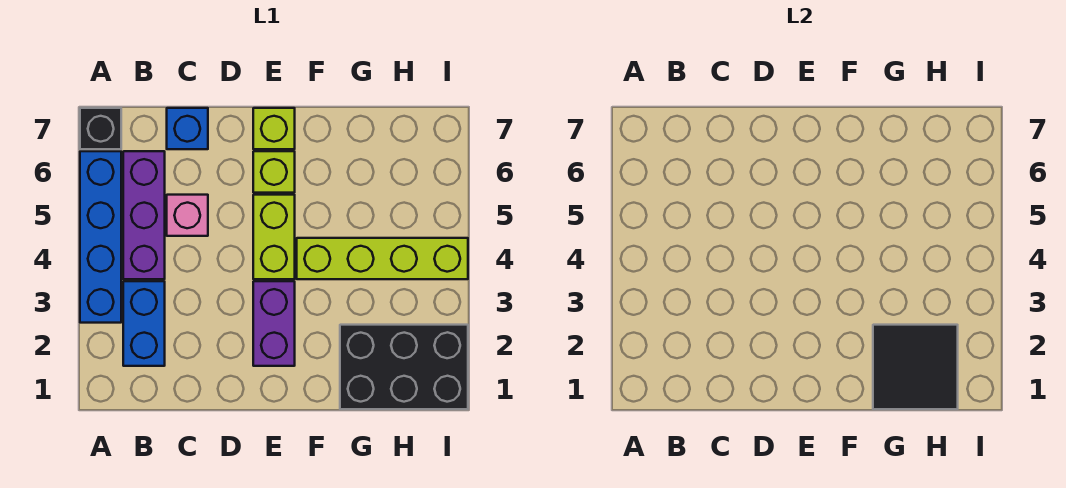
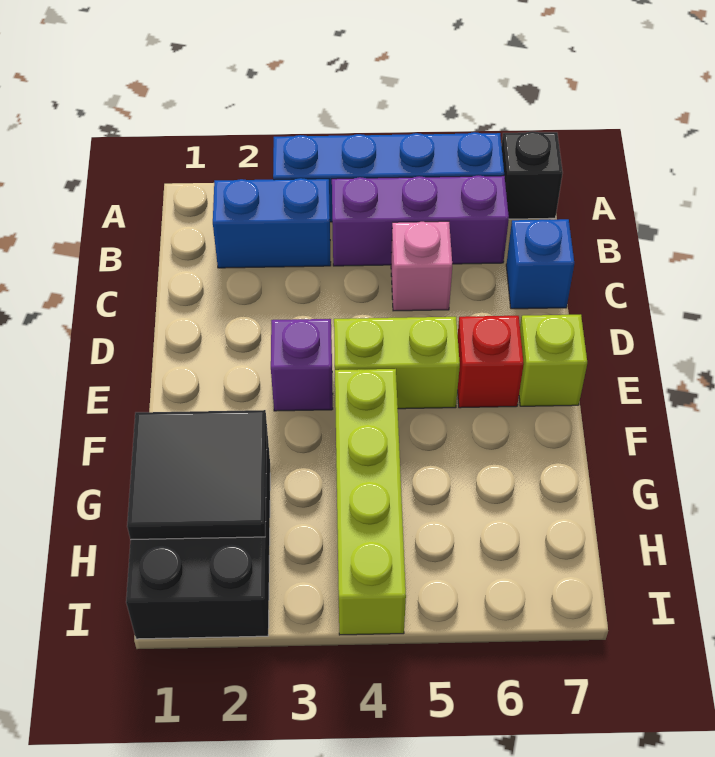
purple 1x2 brick [253,281,295,366] -> purple 1x1 brick [271,319,333,411]
lime 1x1 brick [253,151,295,193] -> red 1x1 brick [458,316,524,408]

